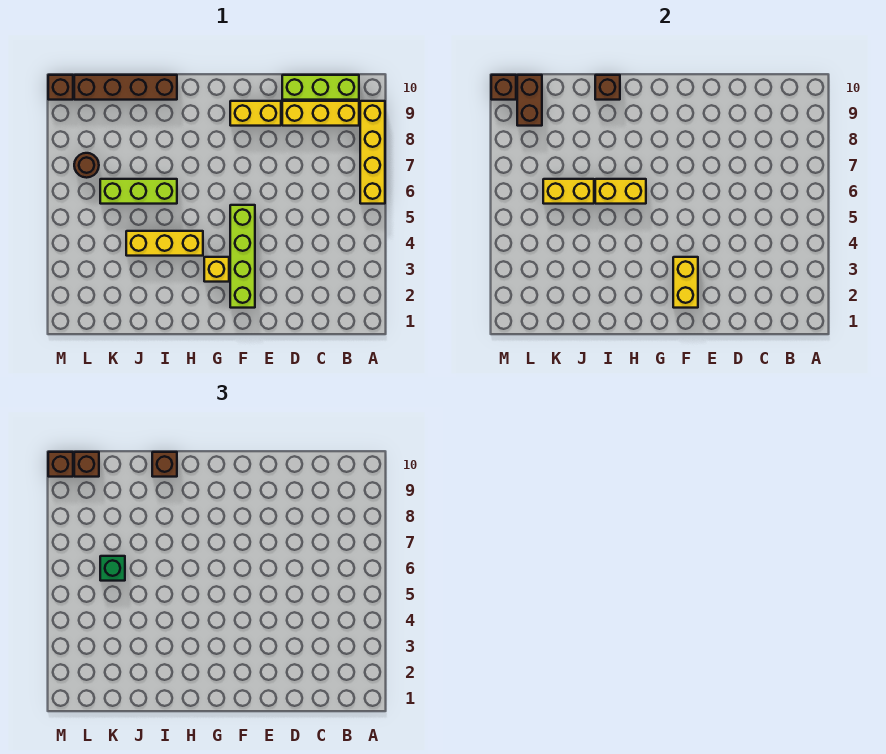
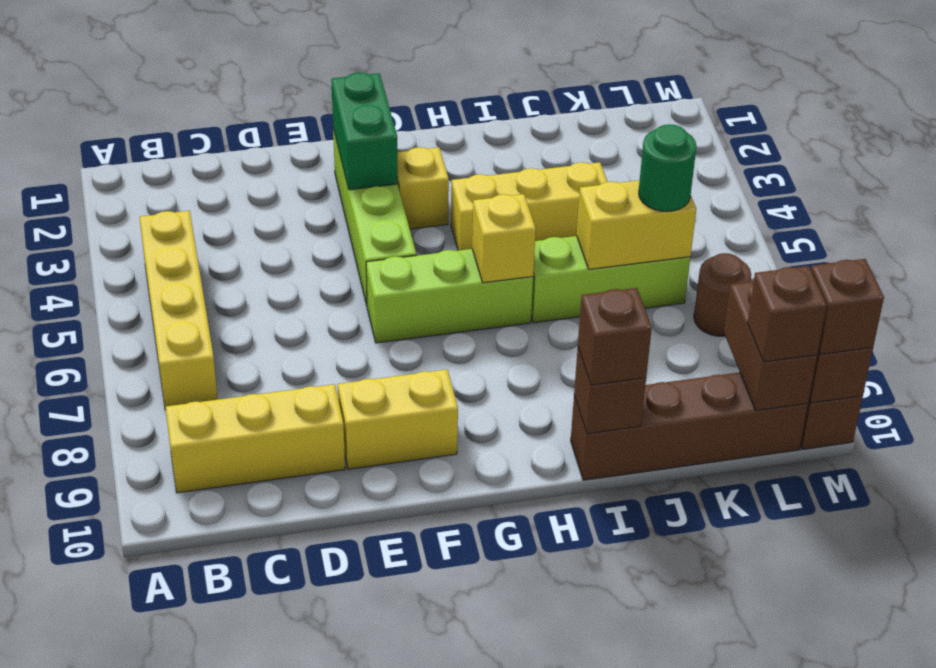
yellow 1x4 brick [360,101,385,204] -> yellow 1x4 brick moved to [139,211,218,410]
lime 1x3 brick [282,75,359,100] -> lime 1x3 brick moved to [366,249,533,343]
yellow 1x2 brick [673,257,698,308] -> green 1x2 brick [331,72,398,190]
yellow 1x2 brick [595,179,646,204] -> yellow 1x1 brick [472,194,536,283]
green 1x1 brick [100,556,125,581] -> green 1x1 round brick [639,124,696,211]

